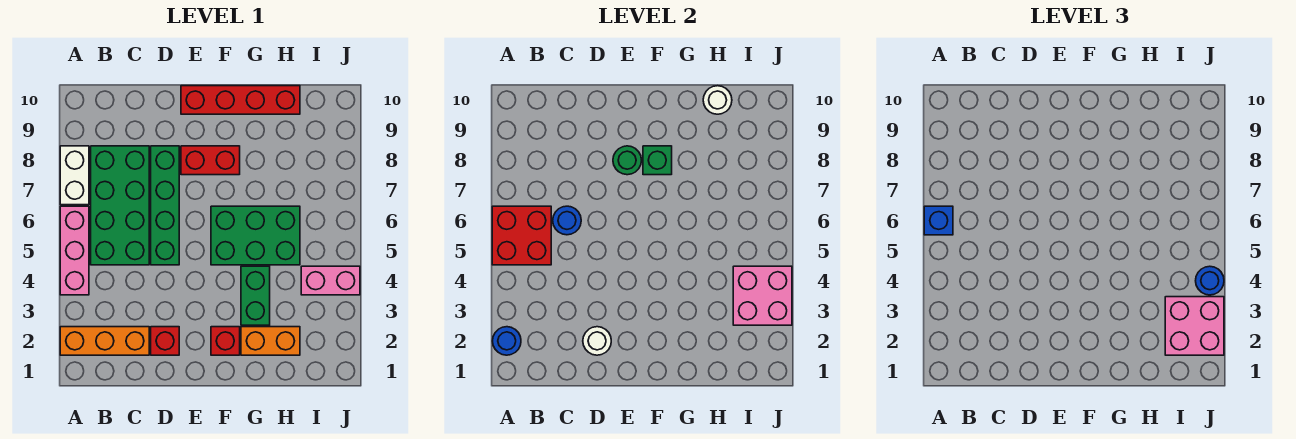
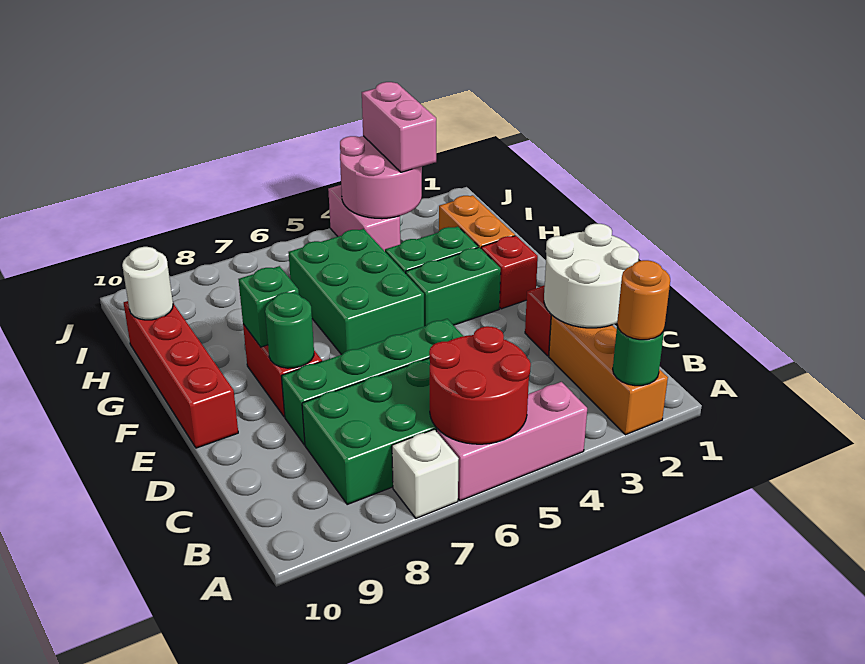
blue 1x1 round brick [493,327,521,355] -> green 1x1 round brick [613,325,664,386]
none -> orange 1x1 round brick [617,260,670,340]
red 2x2 brick [492,206,551,265] -> red 2x2 round brick [429,326,531,444]
blue 1x1 brick [924,206,953,235] -> none
white 1x2 brick [60,146,89,205] -> white 1x1 brick [392,429,459,518]
blue 1x1 round brick [553,206,581,235] -> none
white 1x1 round brick [583,327,611,355] -> white 2x2 round brick [544,224,639,328]
none -> green 1x2 brick [406,247,501,326]
pink 2x2 brick [1165,297,1224,355] -> pink 1x2 brick [362,82,436,172]
pink 2x2 brick [733,266,792,325] -> pink 2x2 round brick [340,136,422,219]
blue 1x1 round brick [1196,266,1224,295] -> none

